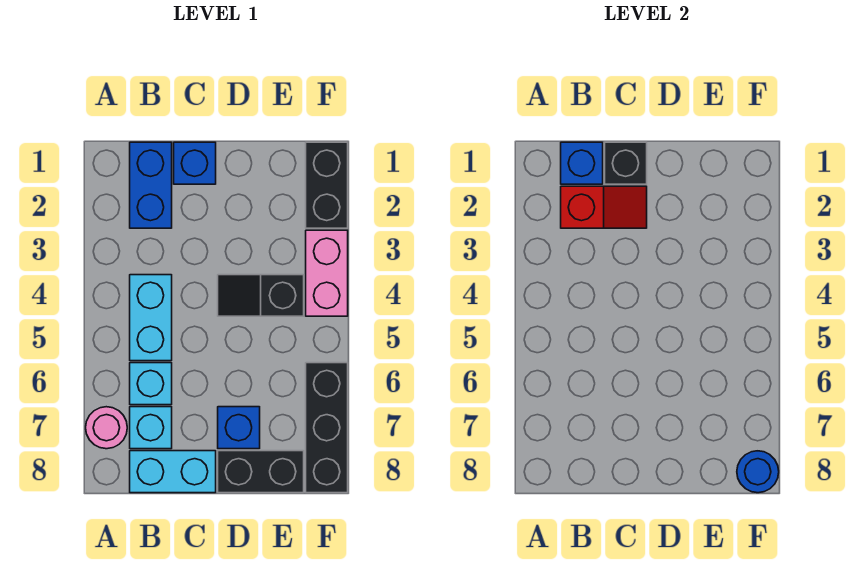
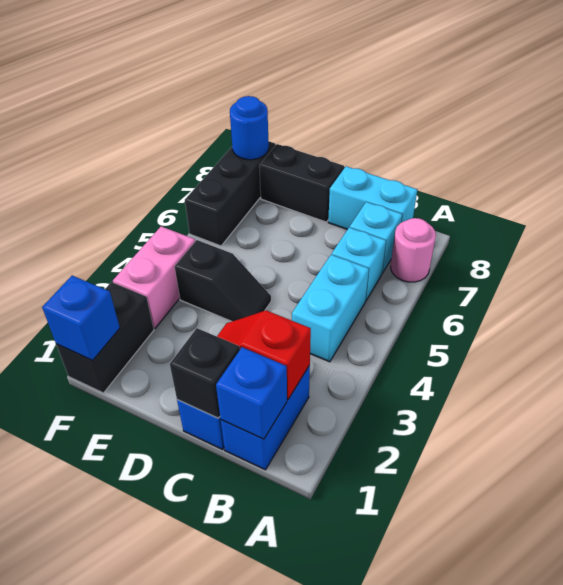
blue 1x1 brick [218,407,260,449] -> blue 1x1 brick moved to [42,276,120,360]

